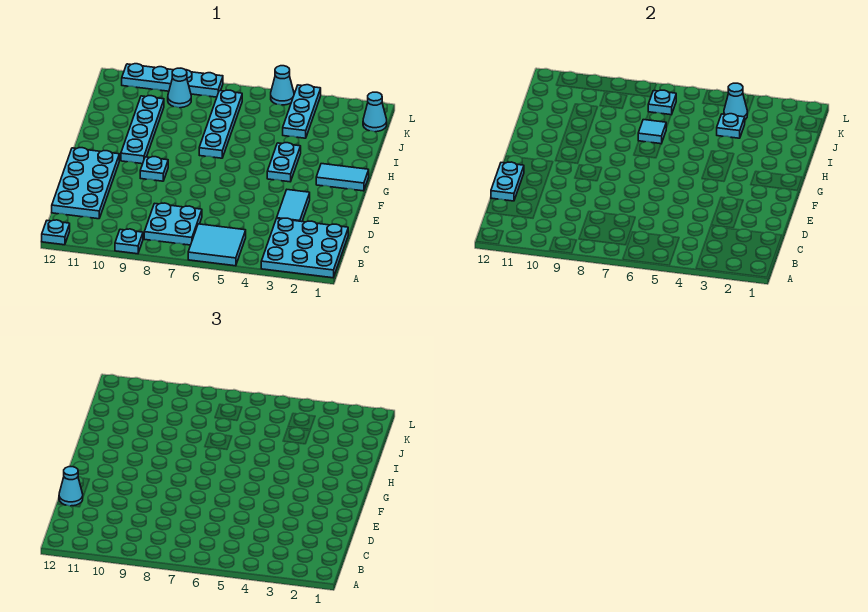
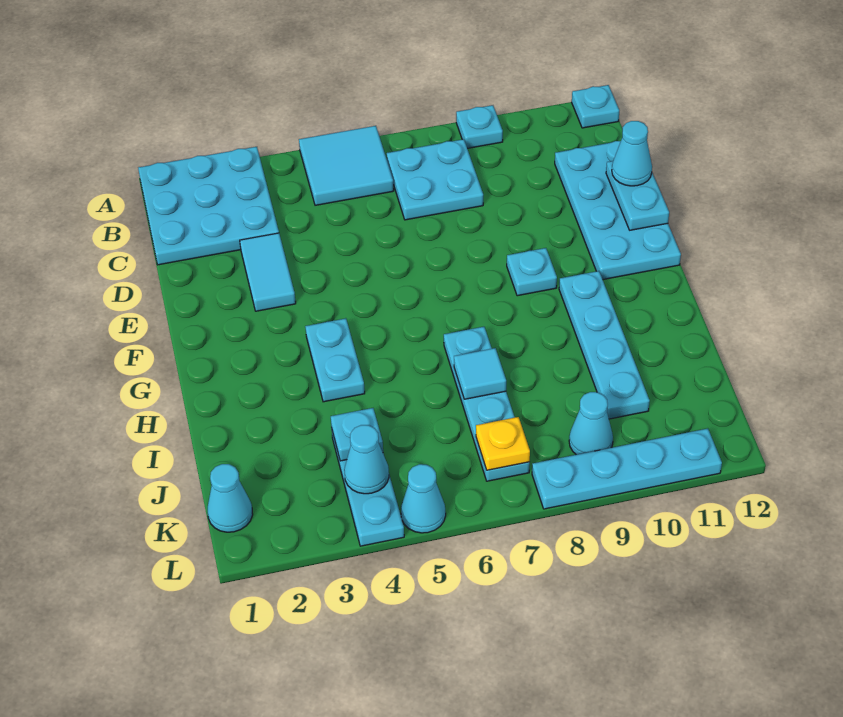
cyan 1x2 tile [316,164,369,191] -> none
cyan 1x1 plate [648,90,676,115] -> yellow 1x1 plate [476,417,530,470]

